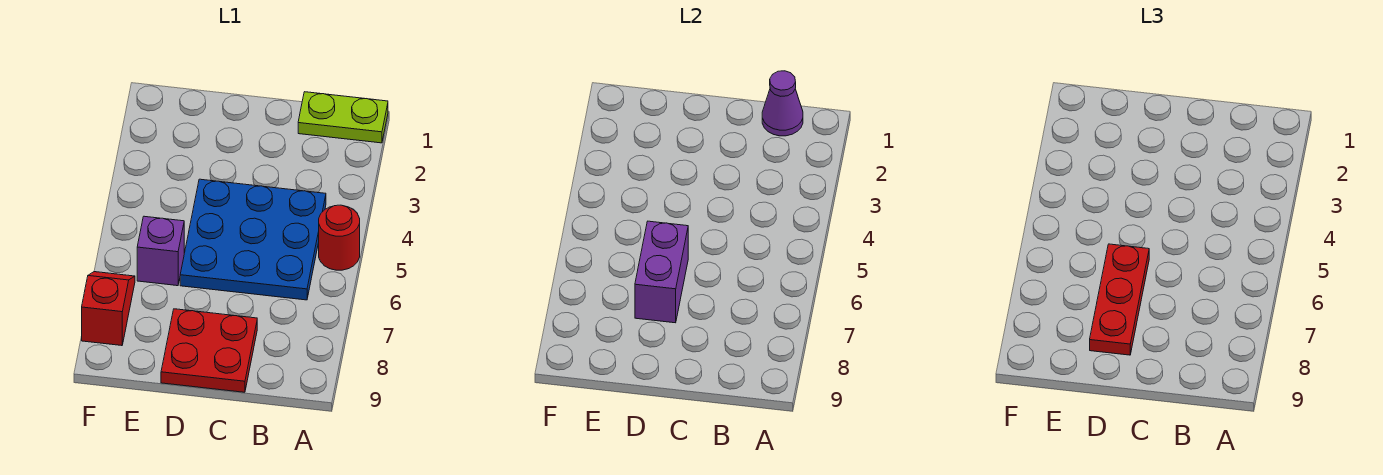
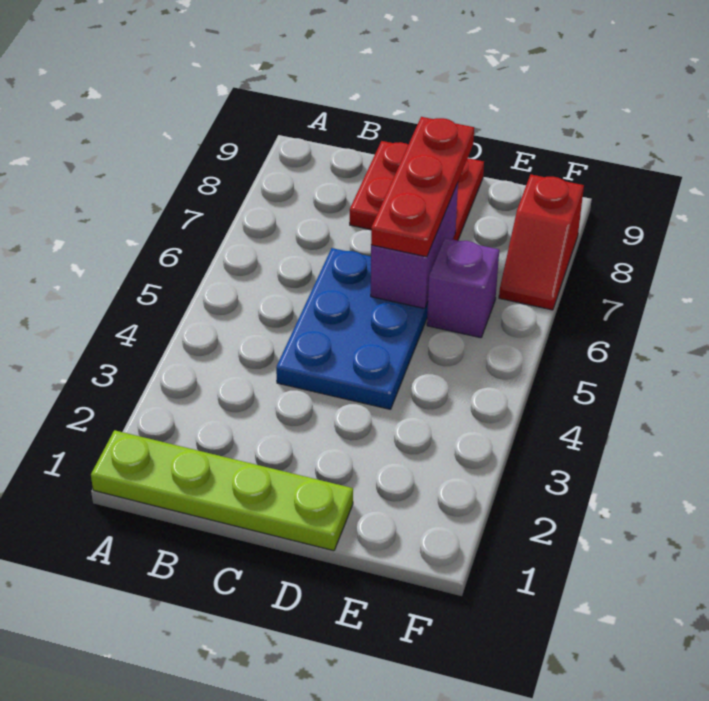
lime 1x2 plate [298,92,388,143] -> lime 1x4 plate [91,430,353,551]
red 1x1 round brick [319,205,360,270] -> none
purple 1x1 cone [762,71,803,136] -> none
blue 3x3 plate [180,179,326,300] -> blue 2x3 plate [276,248,428,409]

